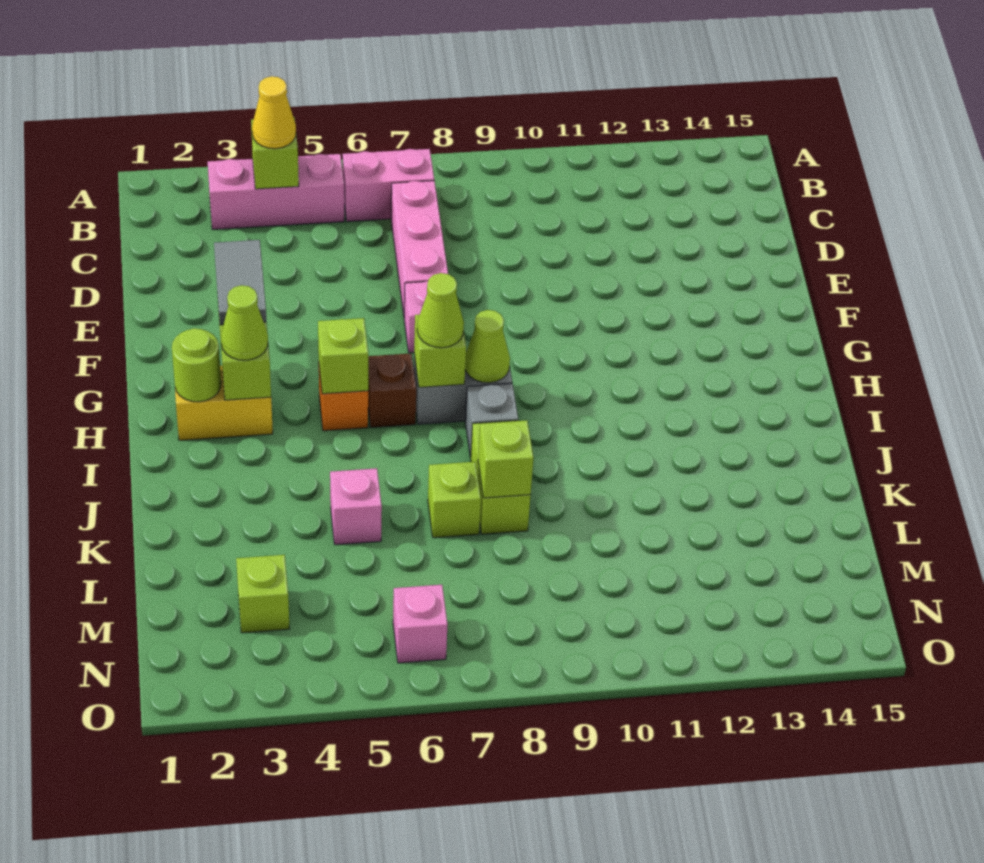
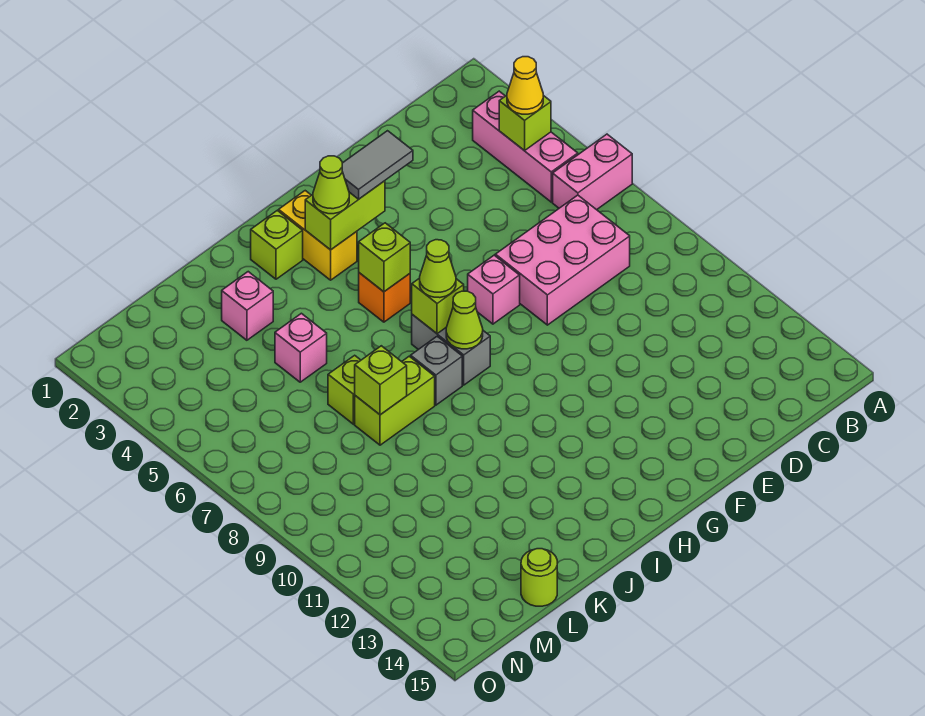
pink 1x2 brick [343,149,434,222] -> pink 1x2 brick turned to [553,134,632,210]
pink 1x3 brick [391,181,448,315] -> pink 2x3 brick [495,195,630,325]
lime 1x1 round brick [172,328,221,402] -> lime 1x1 round brick moved to [521,549,557,606]
brown 1x1 brick [368,353,416,428] -> none
lime 1x1 brick [236,555,289,633] -> lime 1x1 brick moved to [251,210,303,279]
pink 1x1 brick [393,585,448,663] -> pink 1x1 brick moved to [222,272,273,340]

